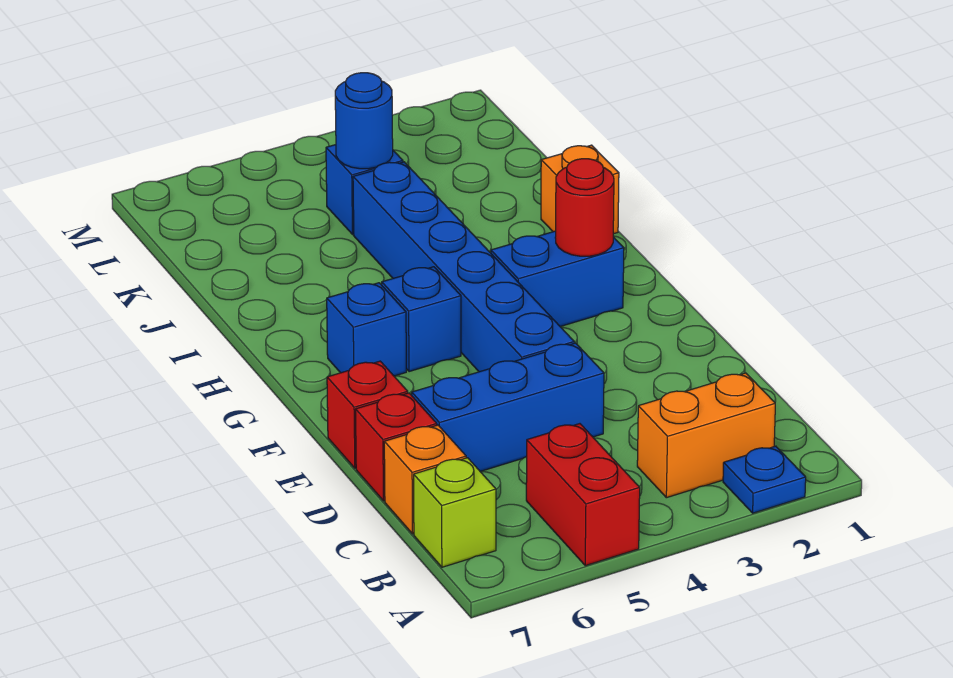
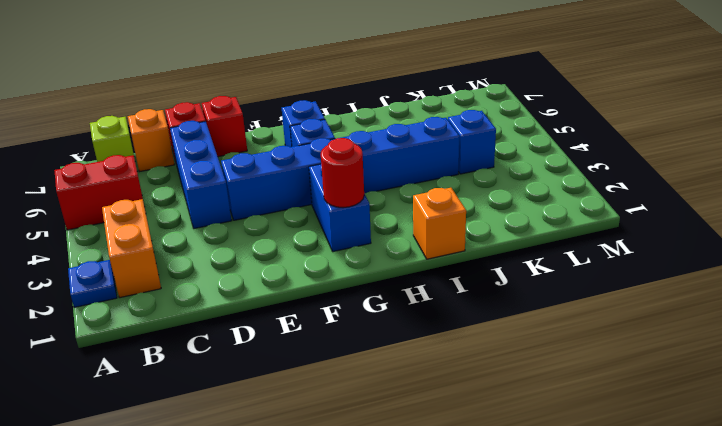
blue 1x1 round brick [335,73,393,169] -> none

